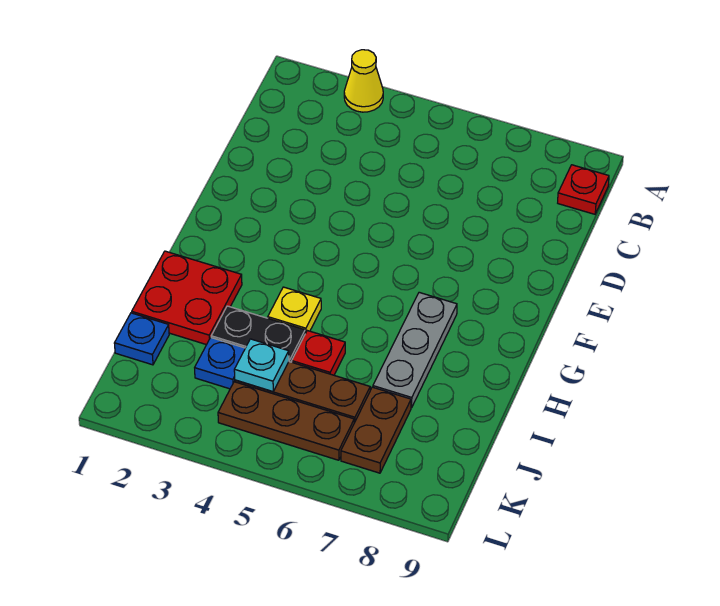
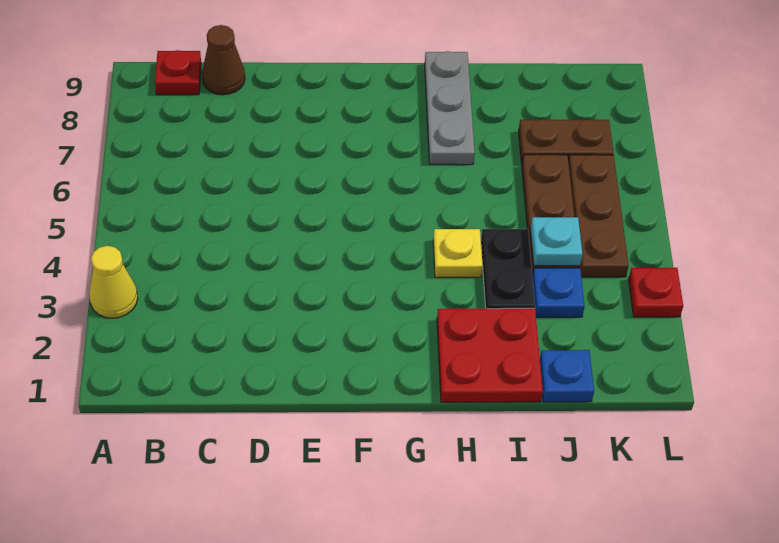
none -> brown 1x1 cone [202,25,245,95]
grey 1x3 plate [373,292,457,408] -> grey 1x3 plate turned to [425,51,475,165]
red 1x1 plate [292,331,345,375] -> red 1x1 plate moved to [629,268,683,317]

